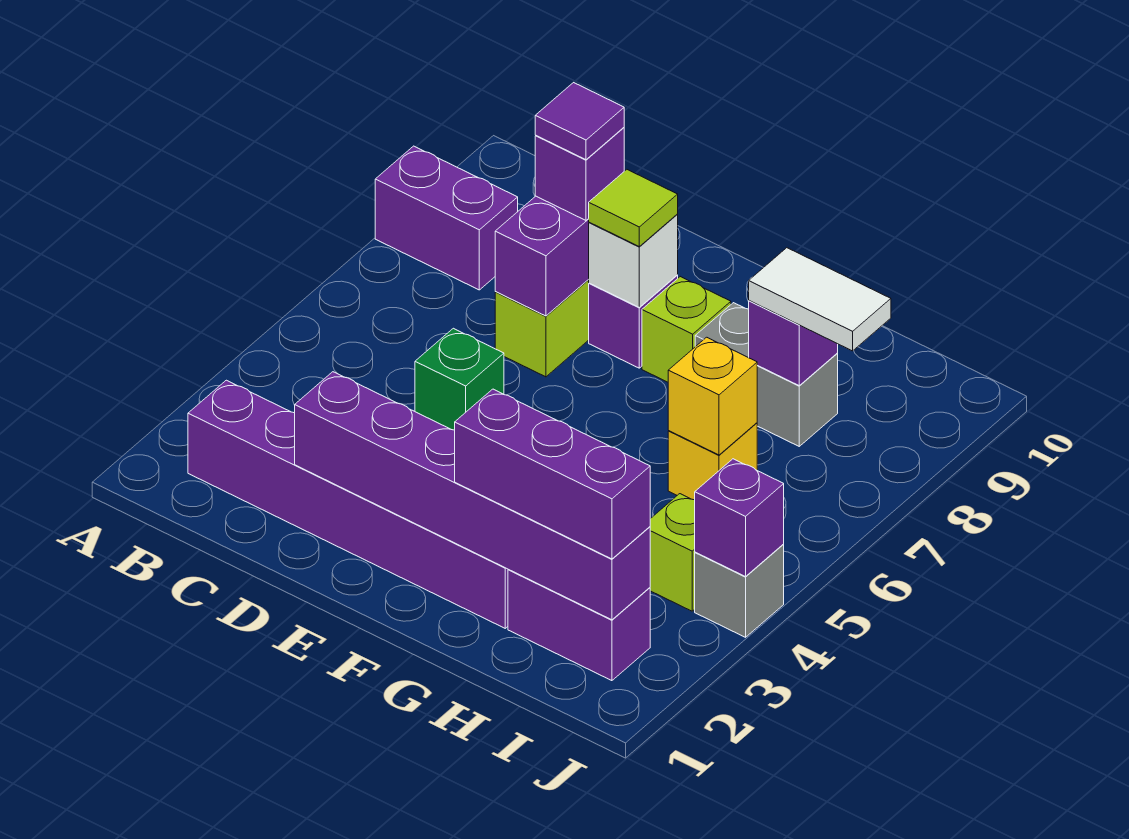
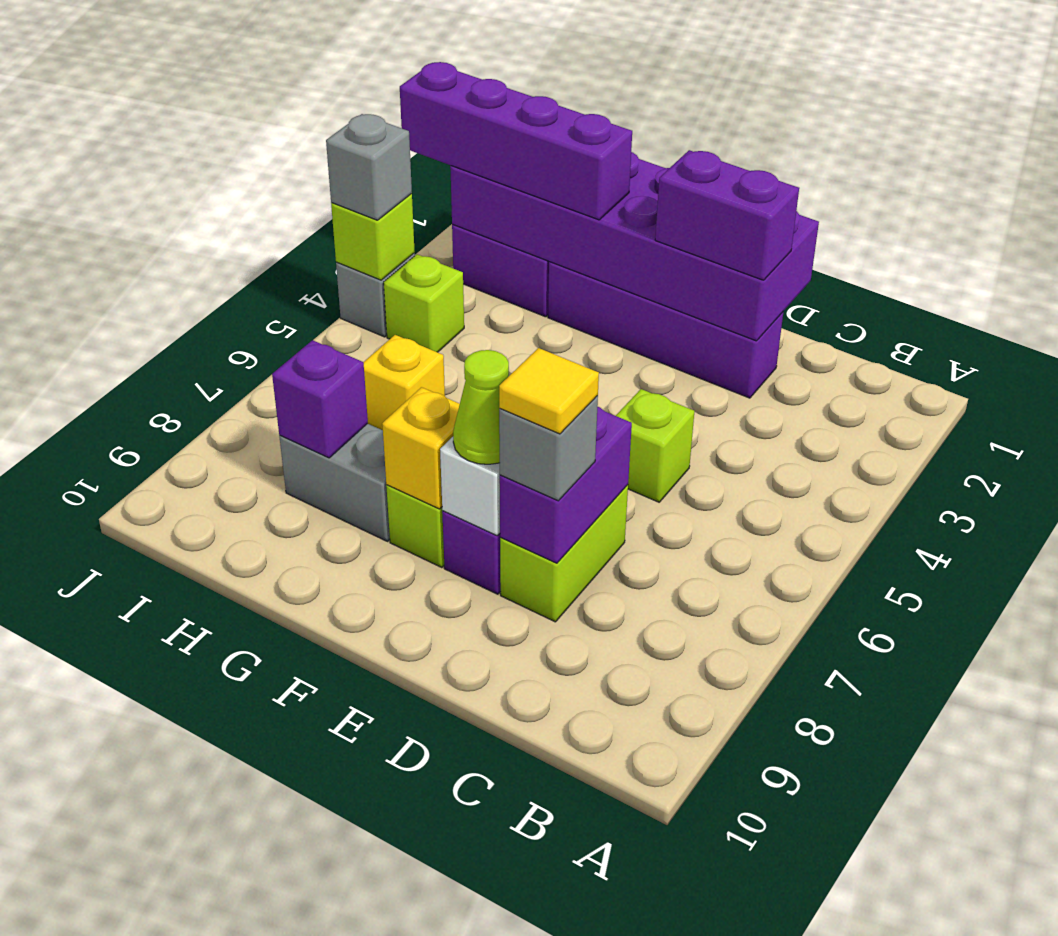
purple 1x2 brick [375,146,518,290] -> purple 1x2 brick moved to [655,150,799,280]
purple 1x6 brick [188,380,508,628] -> purple 1x4 brick [548,262,783,398]
purple 1x6 brick [295,372,650,620] -> purple 2x6 brick [450,152,819,341]
green 1x1 brick [415,328,504,430] -> lime 1x1 brick [616,389,694,502]
purple 1x1 brick [535,128,624,220] -> grey 1x1 brick [499,396,598,501]
purple 1x1 tile [535,83,624,160] -> yellow 1x1 tile [499,348,599,434]
lime 1x1 tile [589,170,678,246] -> lime 1x1 cone [453,350,509,464]
purple 1x3 brick [455,389,650,559] -> purple 1x4 brick [400,62,632,220]
yellow 1x1 brick [668,337,757,455] -> yellow 1x1 brick moved to [382,387,460,509]
white 1x2 tile [749,248,891,351] -> none
purple 1x1 brick [695,459,784,577] -> lime 1x1 brick [331,194,415,280]
none -> grey 1x1 brick [326,114,412,220]

